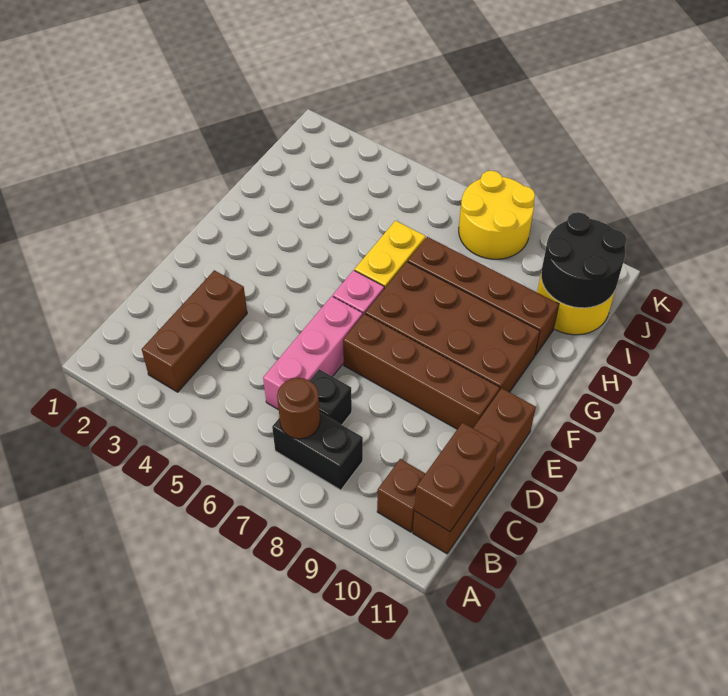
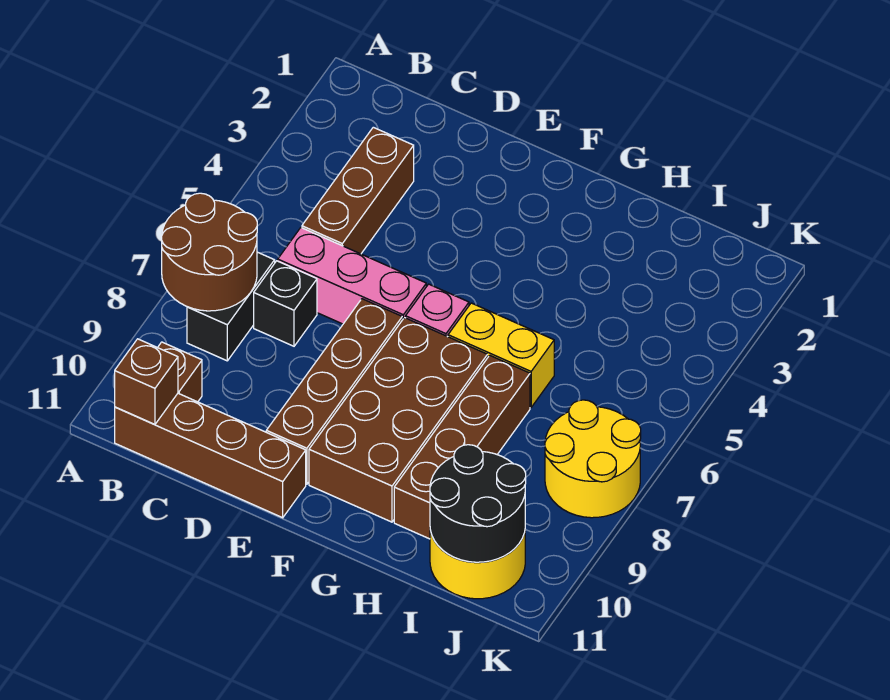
brown 1x3 brick [142,270,247,392] -> brown 1x3 brick turned to [302,127,414,254]
brown 1x1 round brick [277,378,320,439] -> brown 2x2 round brick [162,193,257,311]
brown 1x2 brick [415,423,499,532] -> brown 1x1 brick [115,339,178,425]

